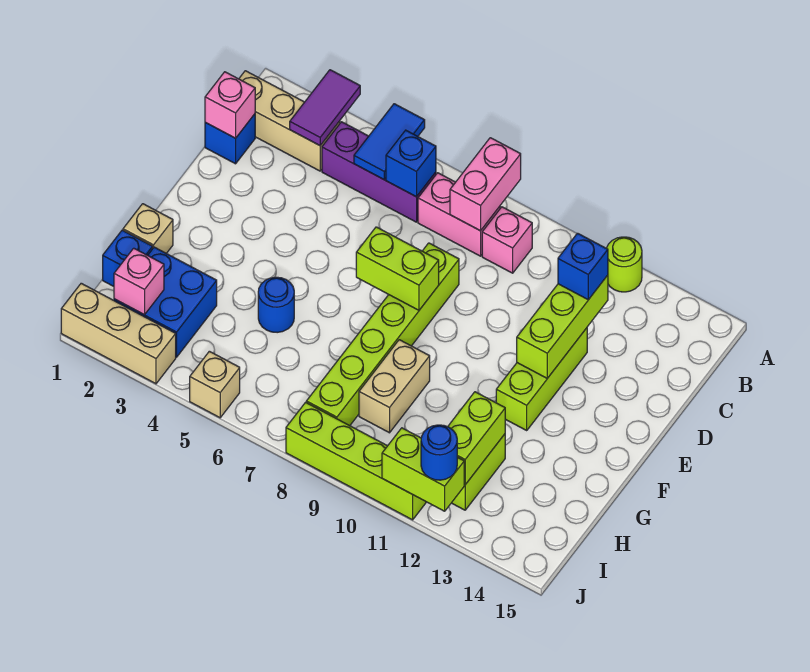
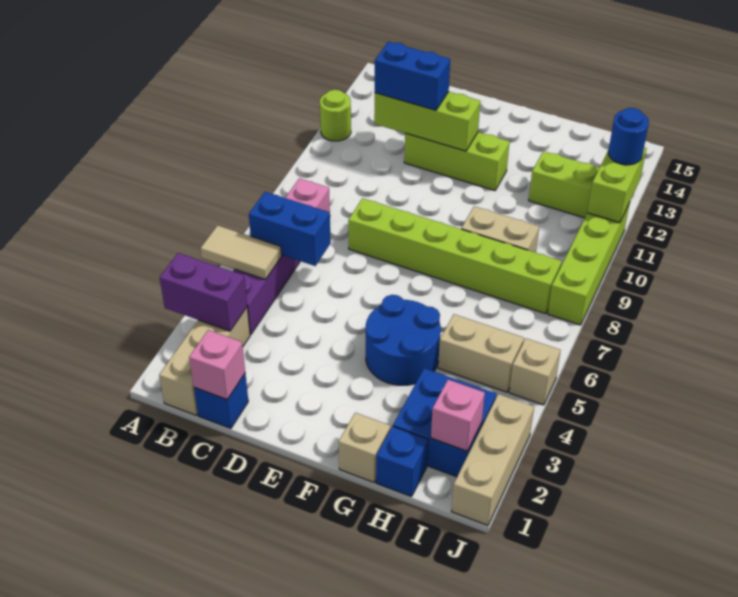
purple 1x2 tile [290,70,360,146] -> purple 1x2 brick [160,253,247,331]
blue 1x2 tile [354,104,425,180] -> tan 1x2 tile [200,225,282,280]
pink 1x2 brick [450,138,521,231] -> none
blue 1x1 brick [386,130,436,197] -> blue 1x2 brick [249,192,331,266]
pink 1x1 brick [482,207,532,273] -> none
blue 1x1 brick [558,233,608,300] -> blue 1x2 brick [375,42,450,110]
lime 1x2 brick [356,227,439,310] -> none
blue 1x1 round brick [258,277,294,333] -> blue 2x2 round brick [366,295,441,385]
none -> tan 1x2 brick [438,314,524,392]
lime 1x2 brick [448,392,505,485] -> none

